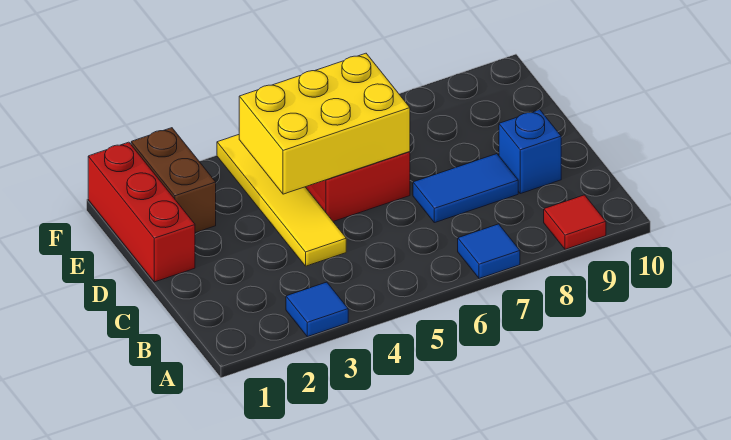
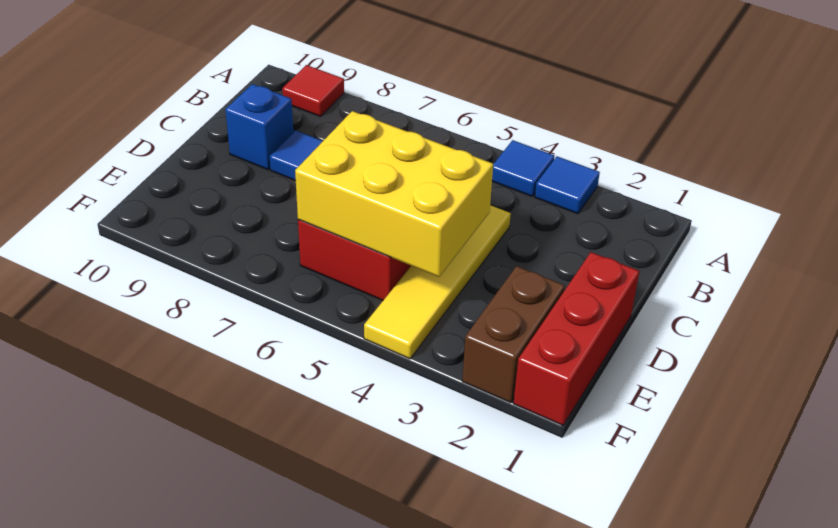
blue 1x1 tile [458,224,520,279] -> blue 1x1 tile moved to [492,140,554,197]

